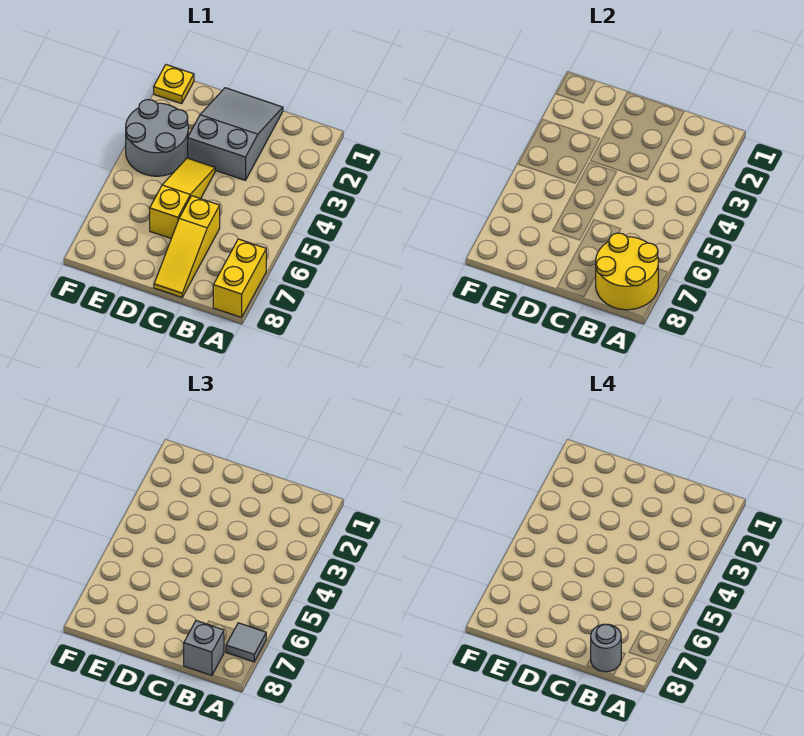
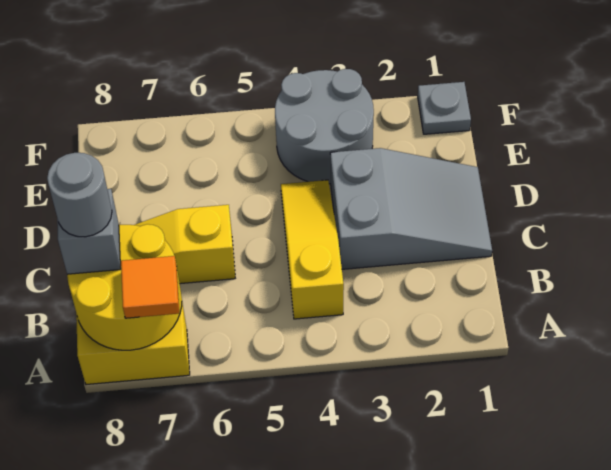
grey 1x1 tile [226,623,266,662] -> orange 1x1 tile [121,256,179,318]
yellow 1x3 slope [150,158,215,238] -> yellow 1x3 slope turned to [281,180,344,319]
yellow 1x1 plate [154,65,194,104] -> grey 1x1 plate [418,82,471,134]

